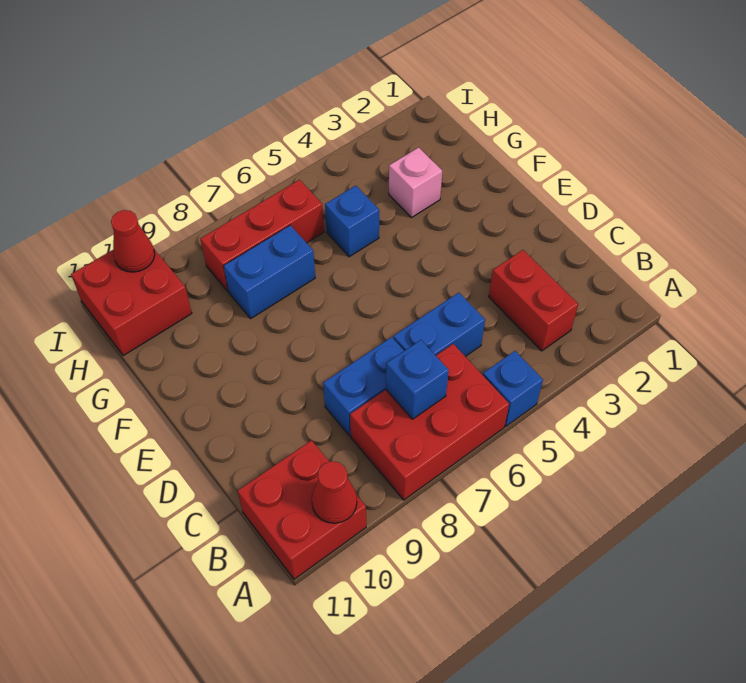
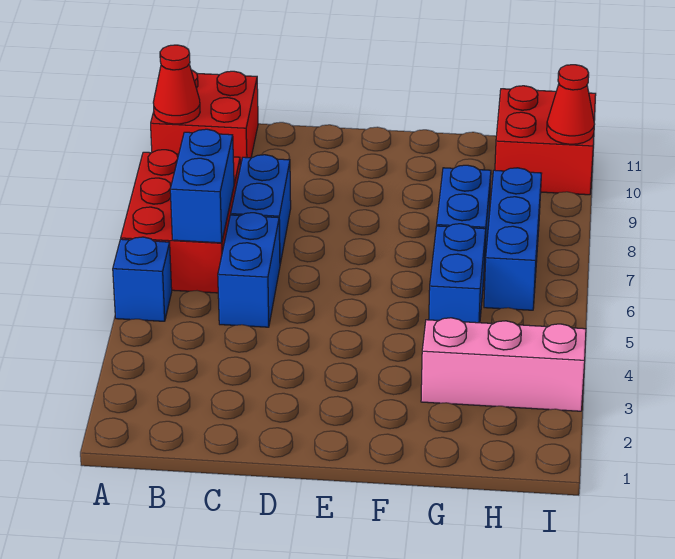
red 1x2 brick [489,250,578,351] -> none
blue 1x1 brick [386,340,449,419] -> blue 1x2 brick [170,129,234,243]
pink 1x1 brick [389,147,442,218] -> pink 1x3 brick [421,318,586,411]
blue 1x1 brick [325,186,379,257] -> blue 1x2 brick [429,224,486,323]
red 1x3 brick [200,180,324,291] -> blue 1x3 brick [484,168,542,310]

